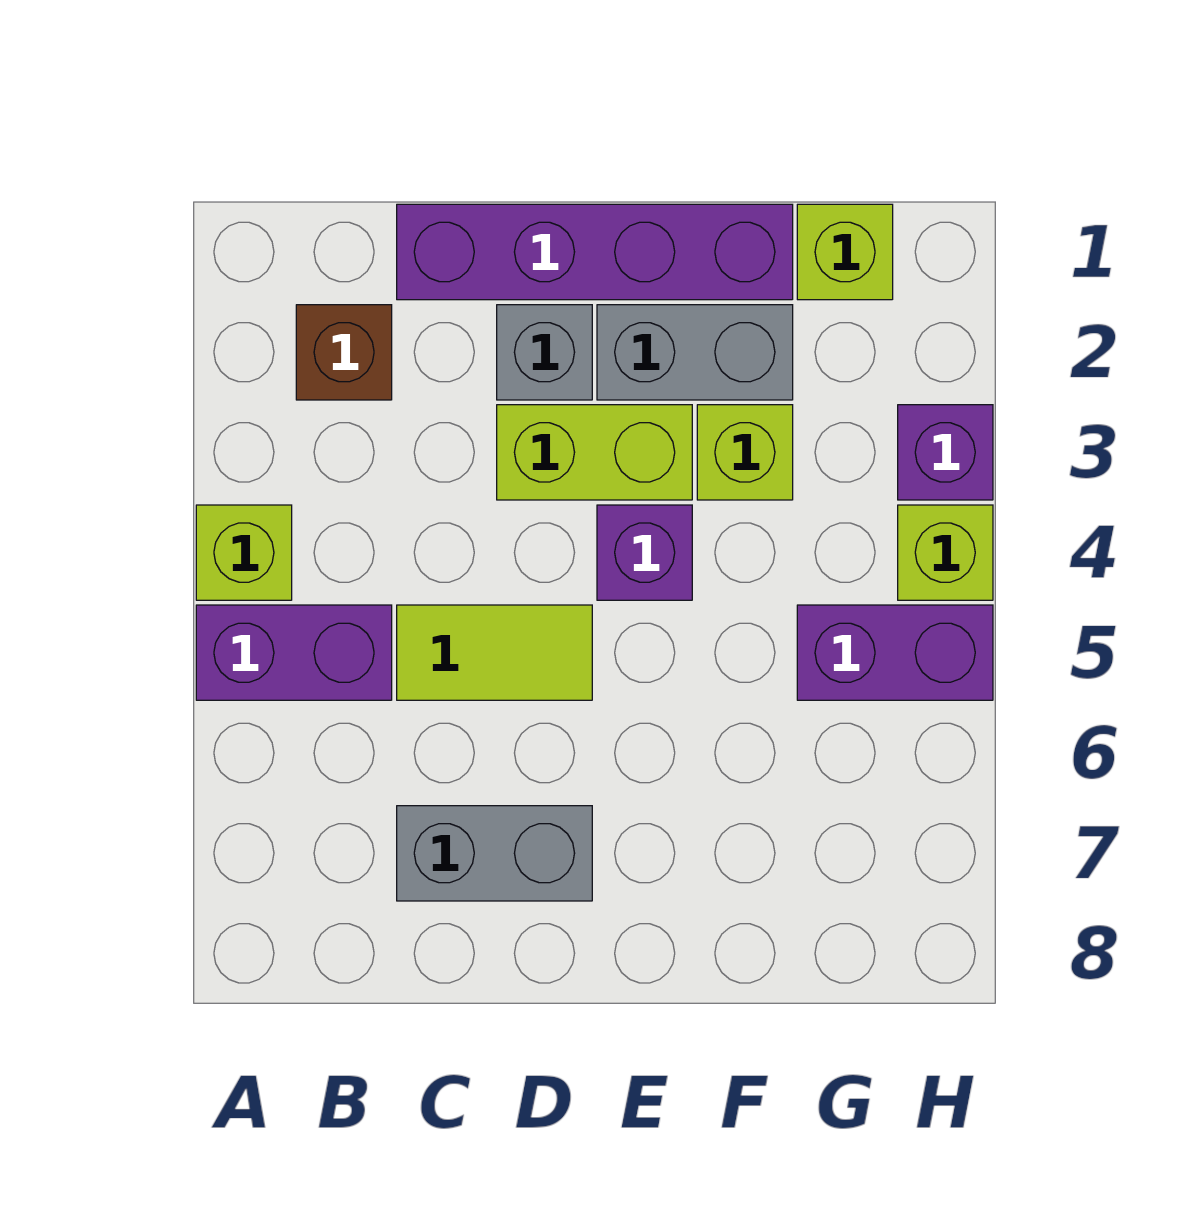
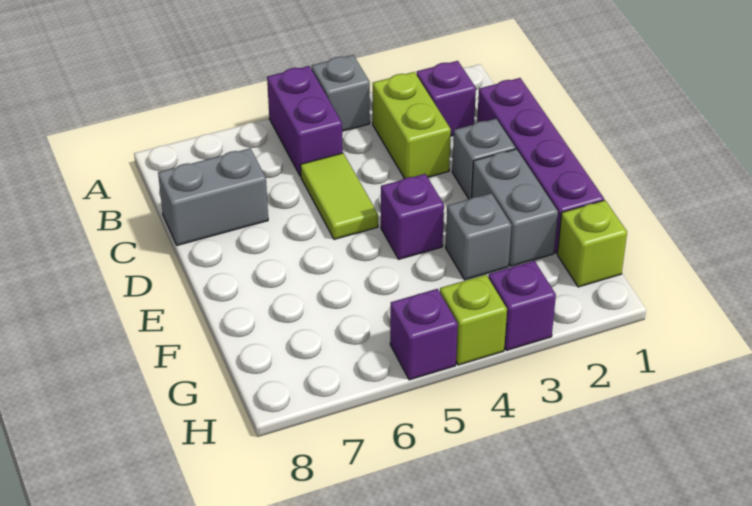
lime 1x1 brick [196,505,292,600] -> grey 1x1 brick [312,55,370,131]
brown 1x1 brick [296,305,392,400] -> purple 1x1 brick [417,61,476,136]
grey 1x2 brick [397,806,592,901] -> grey 1x2 brick turned to [158,148,268,245]
lime 1x2 brick [497,405,692,500] -> lime 1x2 brick moved to [373,72,451,178]
lime 1x1 brick [697,405,793,500] -> grey 1x1 brick [446,193,512,280]
purple 1x2 brick [797,605,993,700] -> purple 1x1 brick [390,289,458,380]

